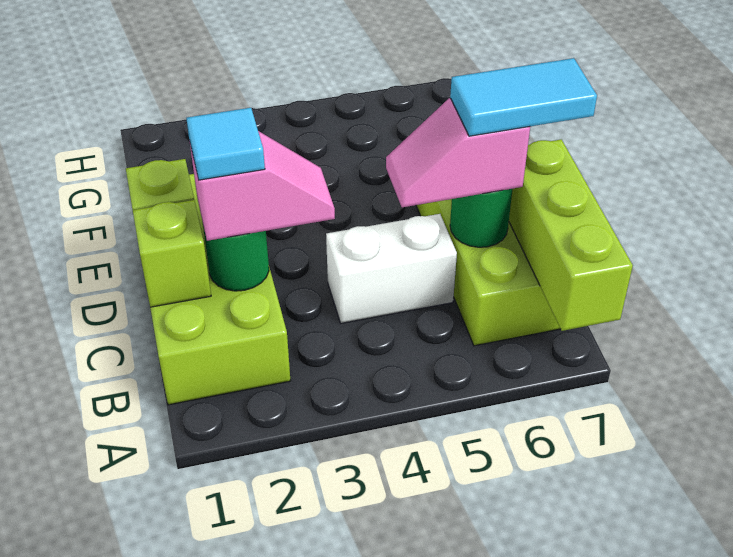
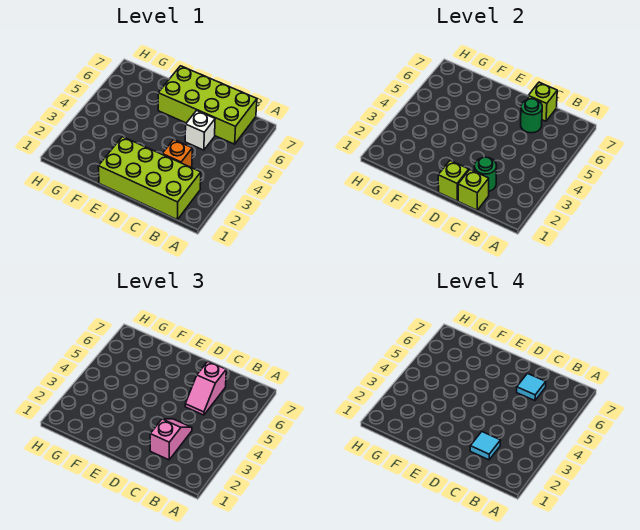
lime 1x3 brick [509,139,633,331] -> lime 1x1 brick [528,82,557,121]
none -> orange 1x1 brick [162,140,192,167]
white 1x2 brick [326,214,457,323] -> white 1x1 brick [185,111,215,150]
cyan 1x2 tile [450,58,597,136] -> cyan 1x1 tile [517,374,546,401]

